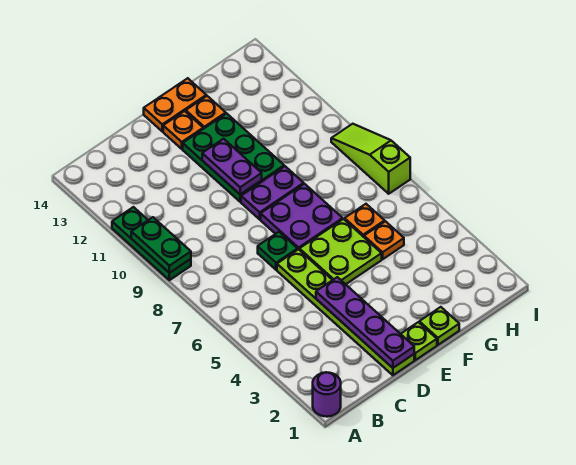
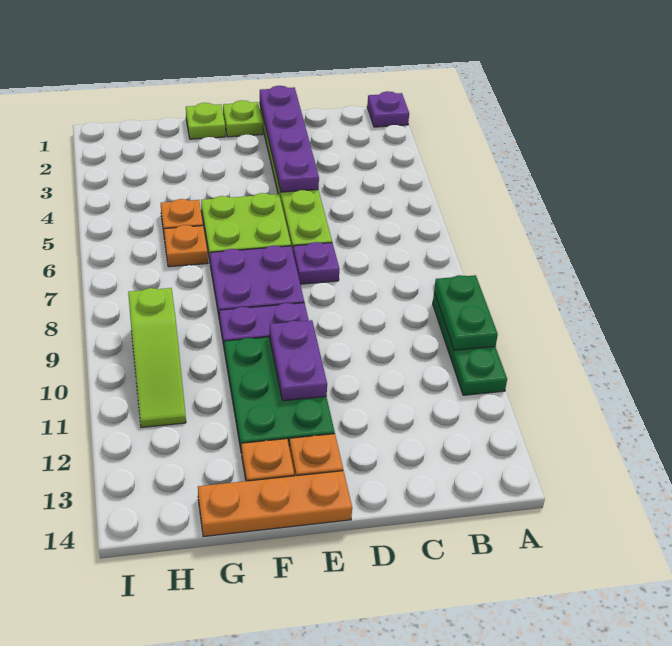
purple 1x1 round brick [313,372,341,417] -> purple 1x1 plate [367,91,409,127]
green 1x1 plate [258,232,298,270] -> purple 1x1 plate [293,242,339,284]
orange 1x2 plate [144,78,206,131] -> orange 1x3 plate [198,471,352,537]
lime 1x3 slope [331,124,410,194] -> lime 1x3 slope moved to [128,288,186,427]

